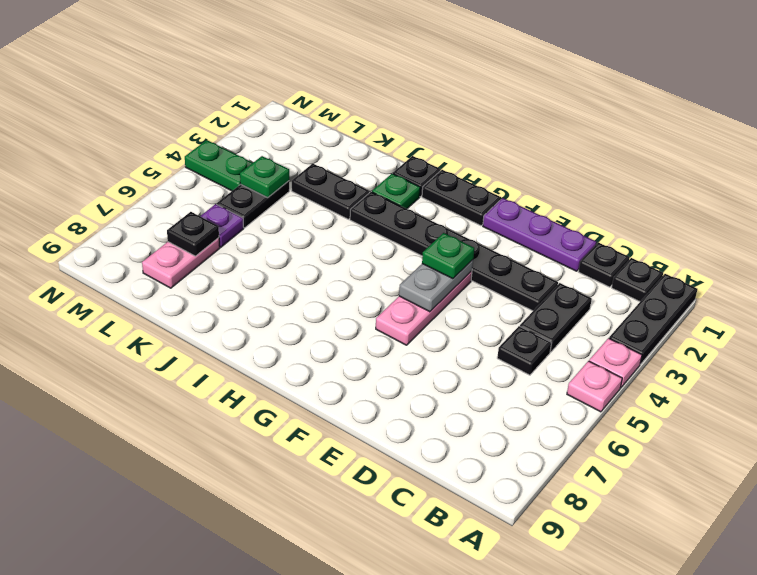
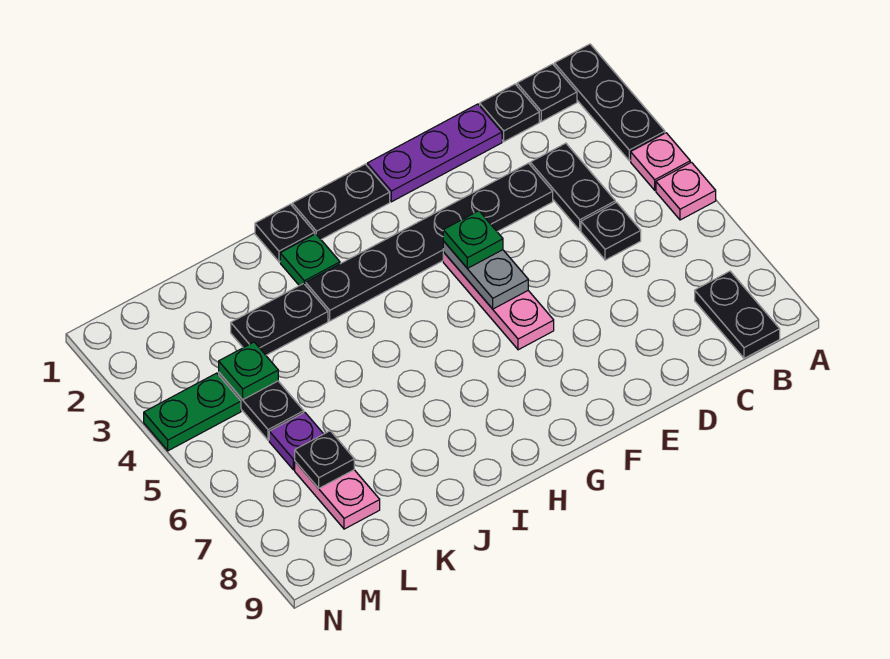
none -> black 1x2 plate [695,271,780,358]

